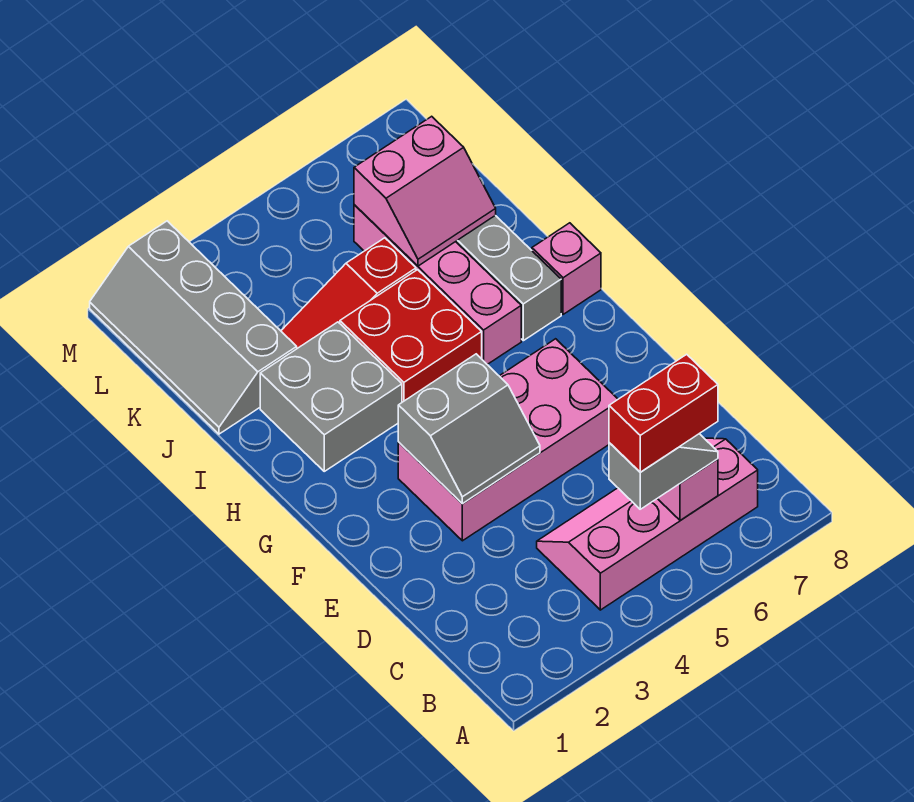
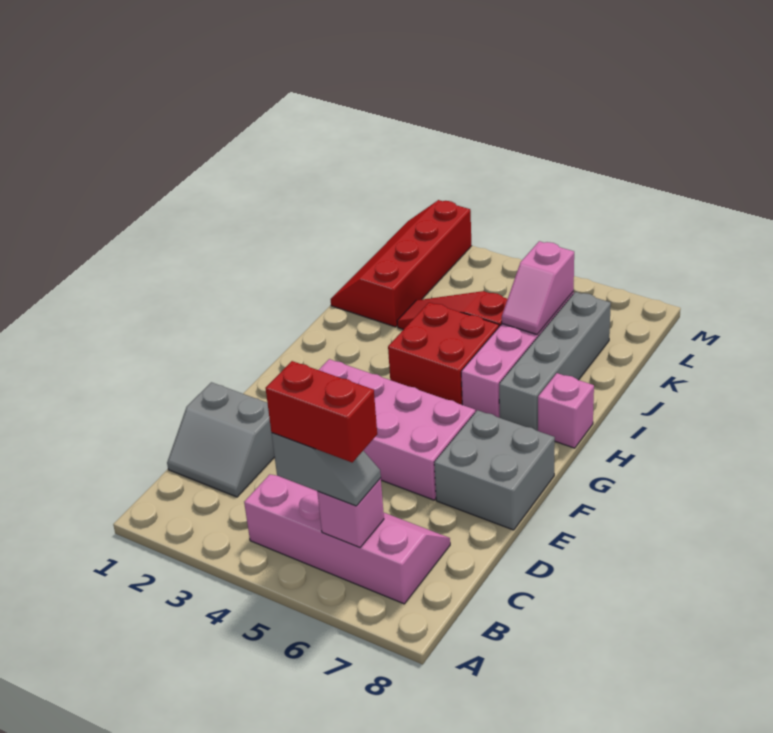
grey 2x2 slope [398,354,540,504] -> grey 2x2 slope moved to [167,382,275,497]
grey 2x2 brick [260,322,402,471] -> grey 2x2 brick moved to [434,410,555,530]
grey 2x4 slope [90,221,297,434] -> red 2x4 slope [331,200,472,327]
pink 2x2 slope [354,116,496,266] -> pink 1x2 slope [502,241,574,335]

